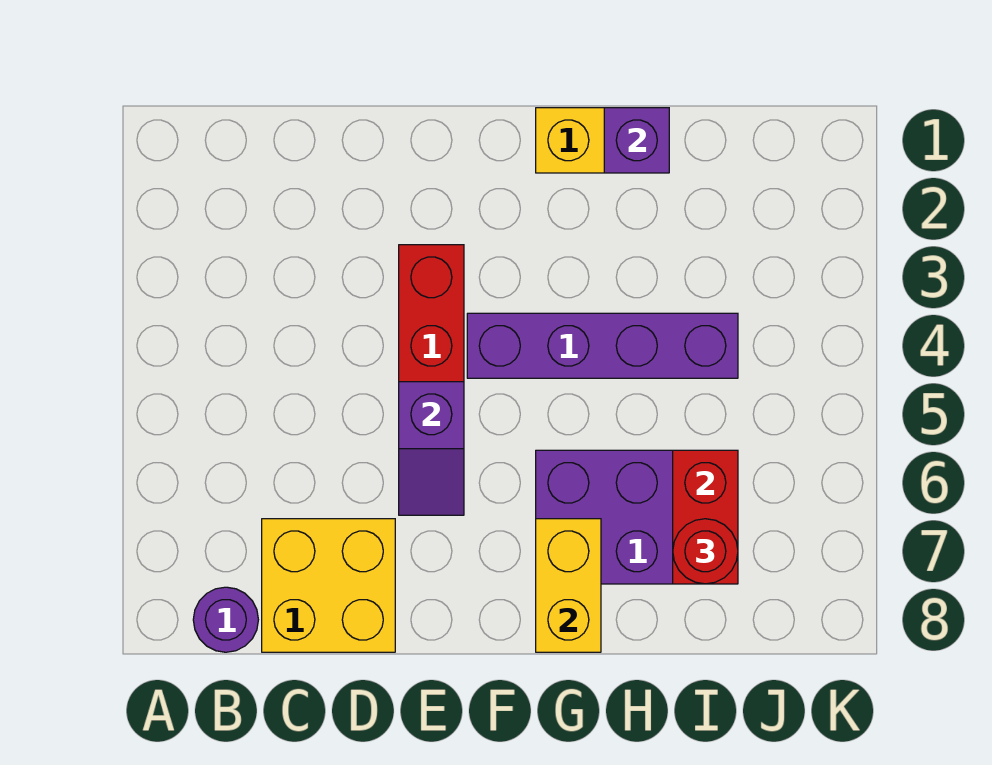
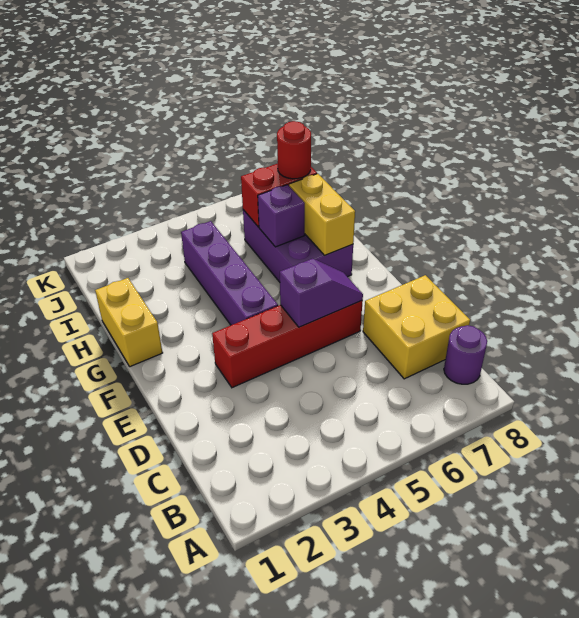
yellow 1x2 brick [536,519,601,652] -> yellow 1x2 brick turned to [289,174,355,255]
purple 1x1 brick [604,108,669,173] -> purple 1x1 brick moved to [258,185,305,247]

